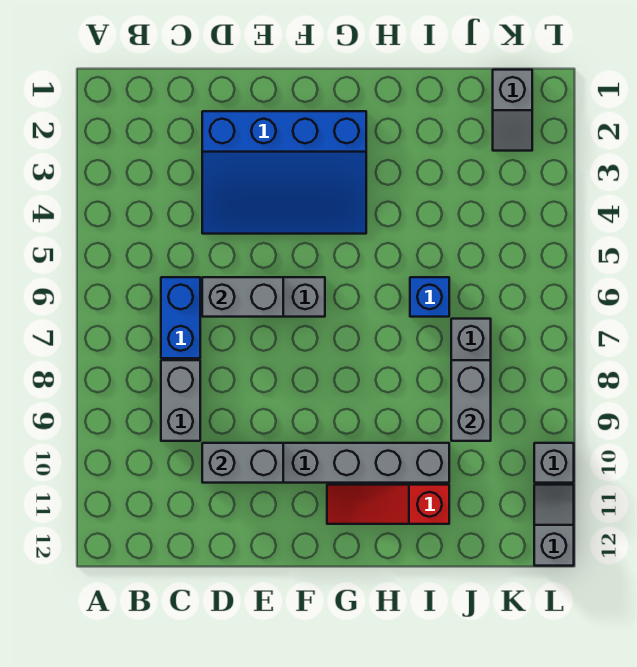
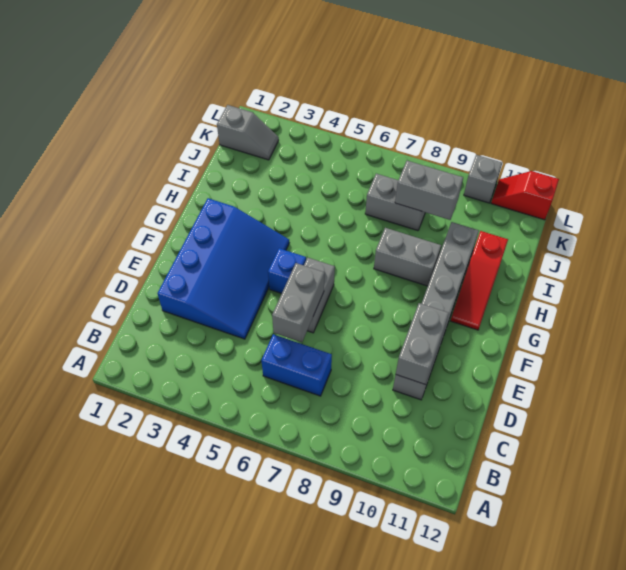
grey 1x2 brick [161,360,200,441] -> grey 1x2 brick moved to [374,228,441,286]
blue 1x1 brick [410,277,449,317] -> blue 1x1 brick moved to [268,248,306,294]
grey 1x2 slope [534,485,574,566] -> red 1x2 slope [491,171,559,220]

